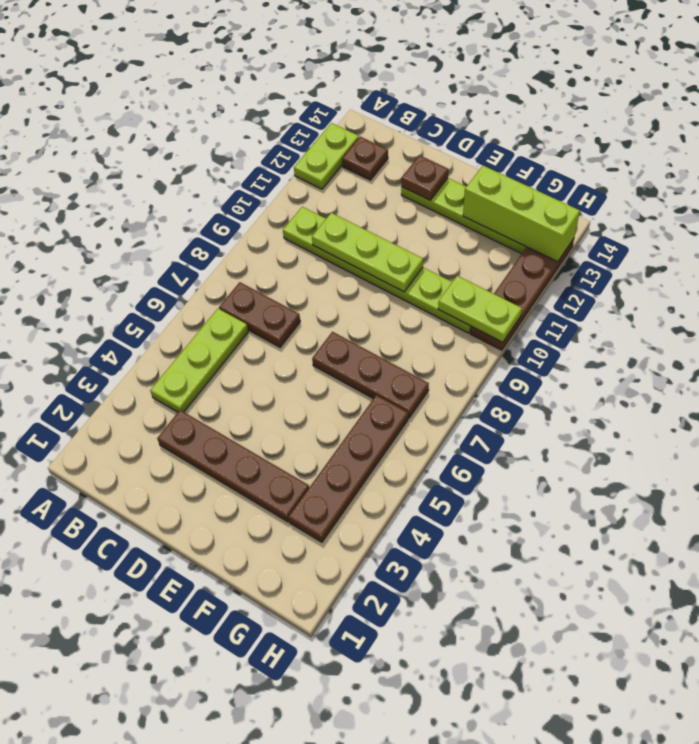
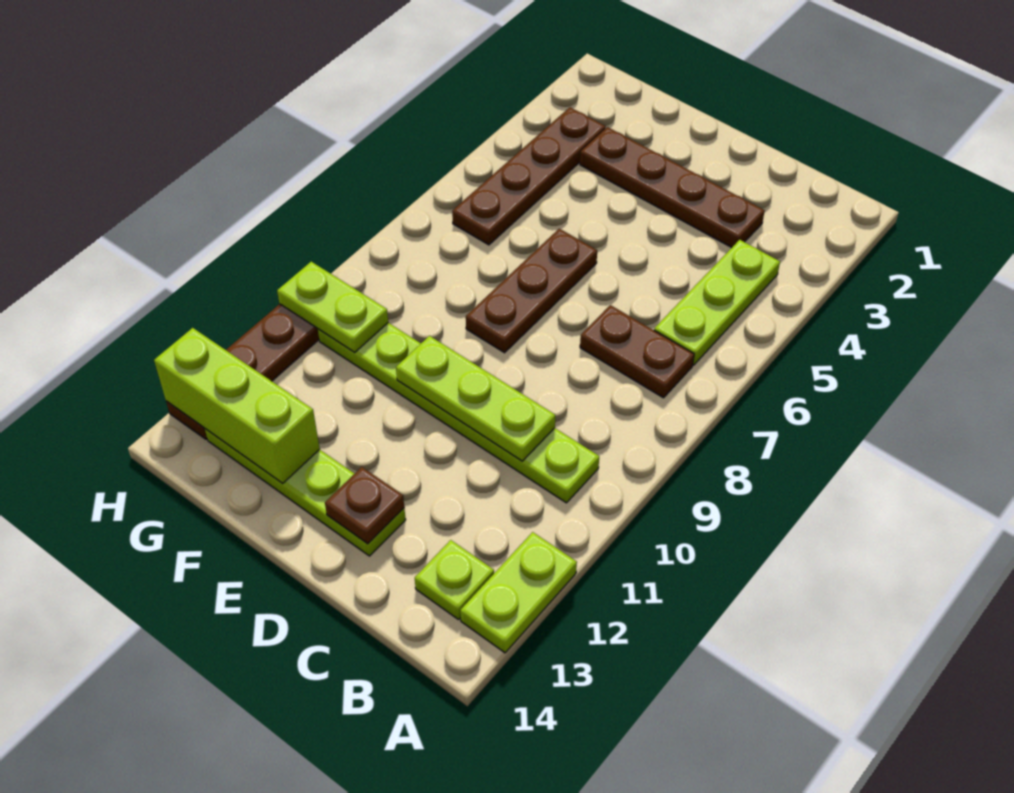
brown 1x1 plate [342,137,388,180] -> lime 1x1 plate [415,540,494,620]
brown 1x3 plate [312,332,429,418] -> brown 1x3 plate turned to [466,229,597,353]

